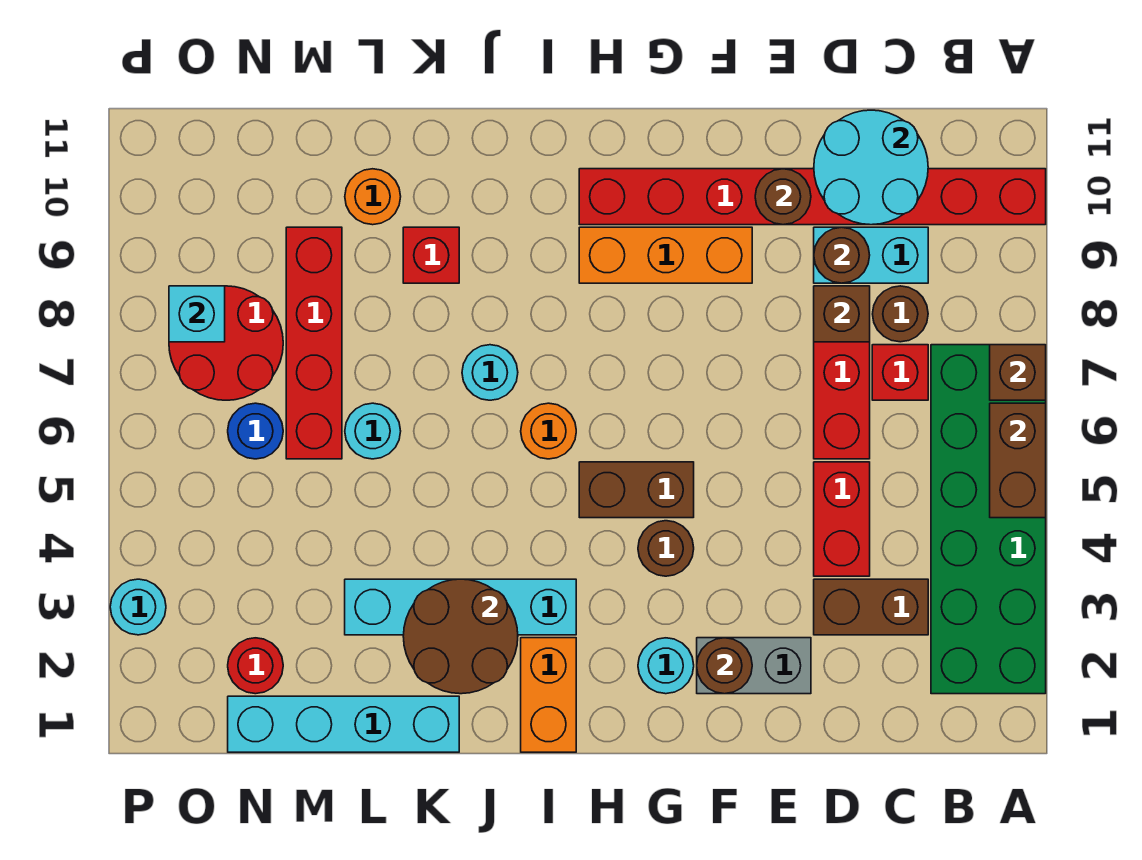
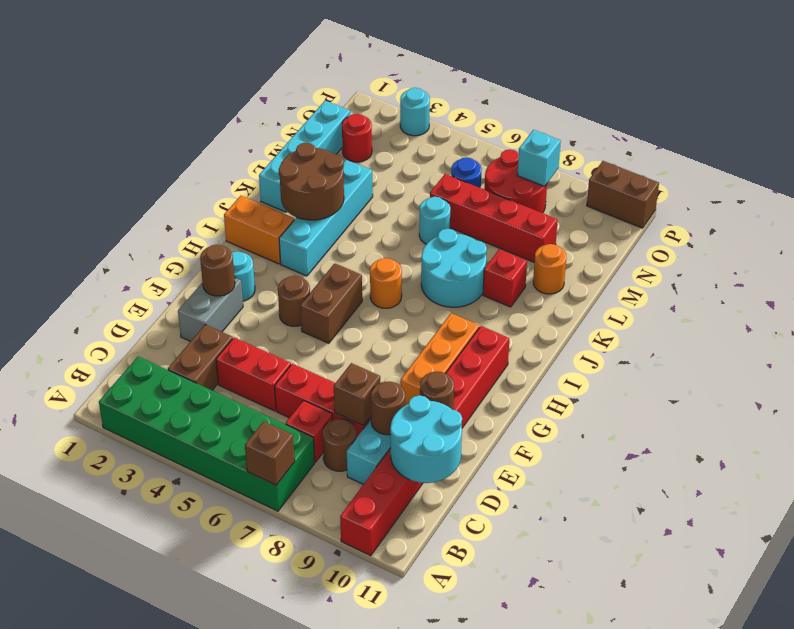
brown 1x2 brick [990,403,1046,518] -> brown 1x2 brick moved to [587,161,659,228]
cyan 1x1 round brick [462,345,518,400] -> cyan 2x2 round brick [421,229,487,307]

